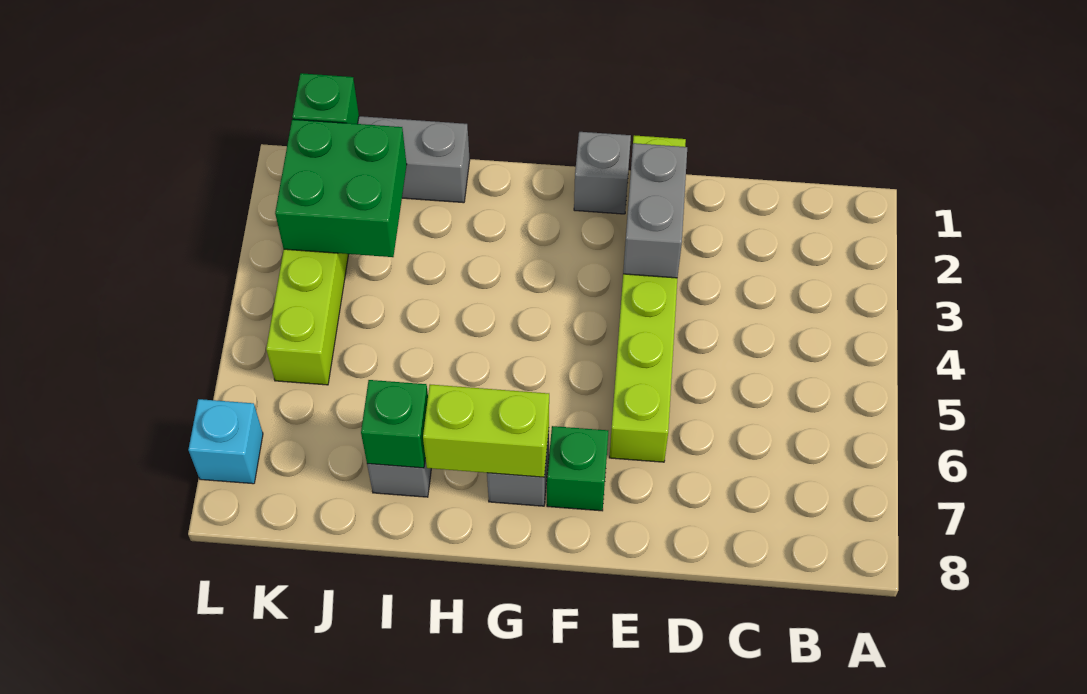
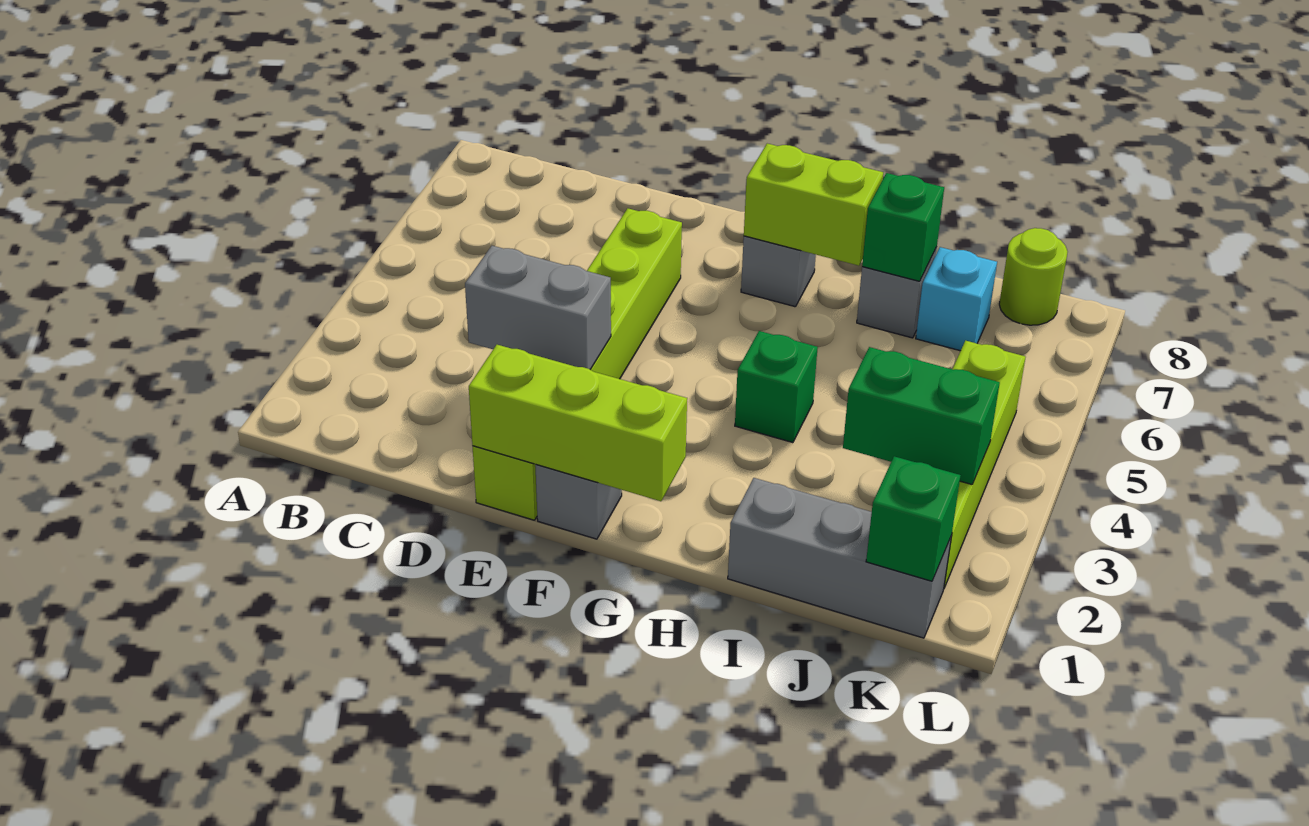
none -> lime 1x3 brick [469,345,687,501]
grey 1x2 brick [623,143,687,278] -> grey 1x2 brick turned to [465,246,611,369]
green 1x1 brick [547,426,608,511] -> green 1x1 brick moved to [735,331,818,443]
green 2x2 brick [275,119,407,257] -> green 1x2 brick [843,347,1000,484]
none -> lime 1x1 round brick [999,228,1068,325]
cyan 1x1 brick [188,399,263,484] -> cyan 1x1 brick moved to [916,247,997,351]

